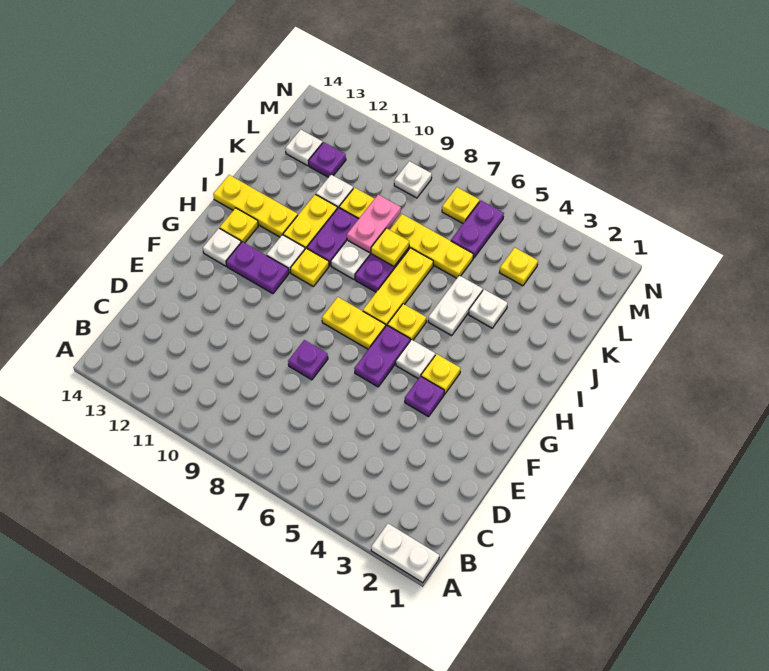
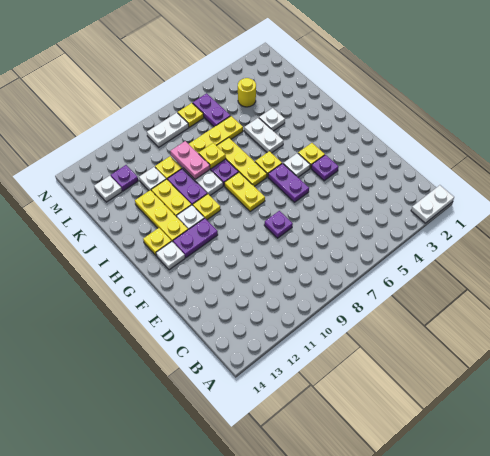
yellow 1x2 plate [322,297,386,349] -> yellow 1x2 plate turned to [224,172,265,211]
yellow 1x3 plate [213,175,298,237] -> yellow 1x3 plate turned to [135,190,188,242]
yellow 1x1 plate [499,248,538,286] -> yellow 1x1 round brick [238,78,256,107]
white 1x1 plate [394,161,432,198] -> white 1x2 plate [147,113,189,147]

